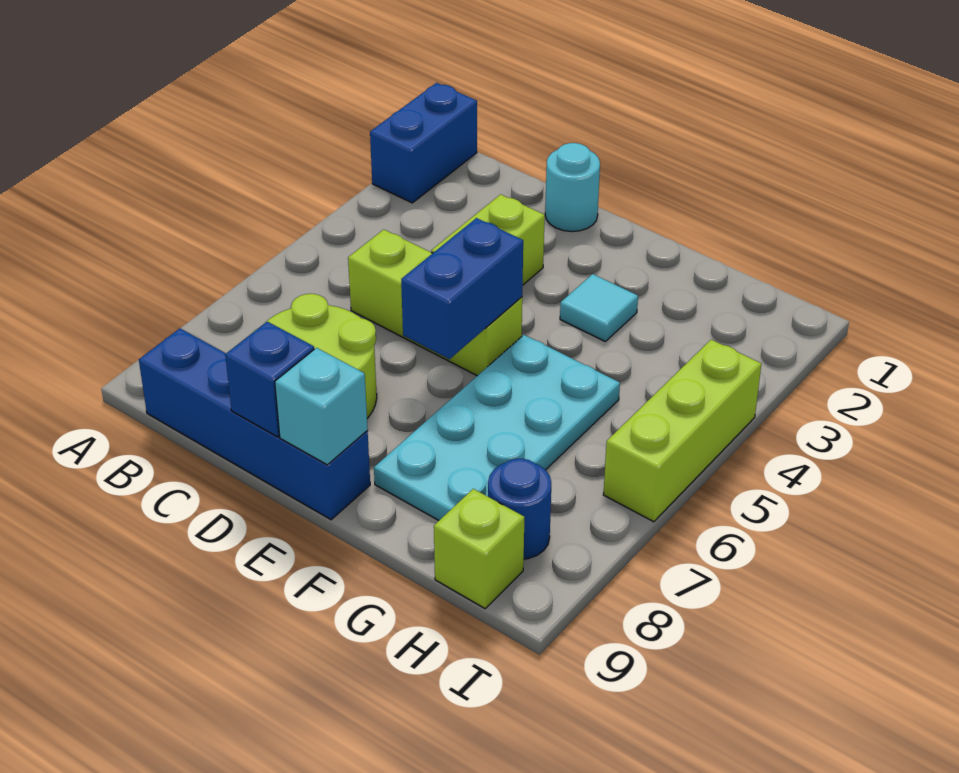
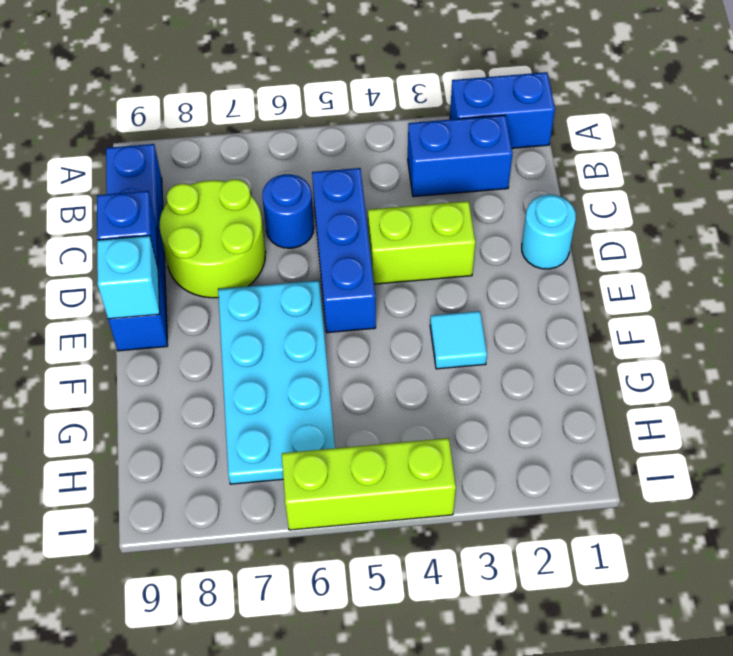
lime 1x3 brick [348,230,522,376] -> blue 1x3 brick [312,168,376,333]
blue 1x2 brick [401,218,523,359] -> blue 1x2 brick moved to [408,115,512,197]
cyan 2x4 plate [374,335,620,520] -> cyan 2x4 plate turned to [218,280,335,484]
blue 1x1 round brick [488,459,551,559] -> blue 1x1 round brick moved to [262,174,314,248]
lime 1x1 brick [434,489,524,608] -> none

